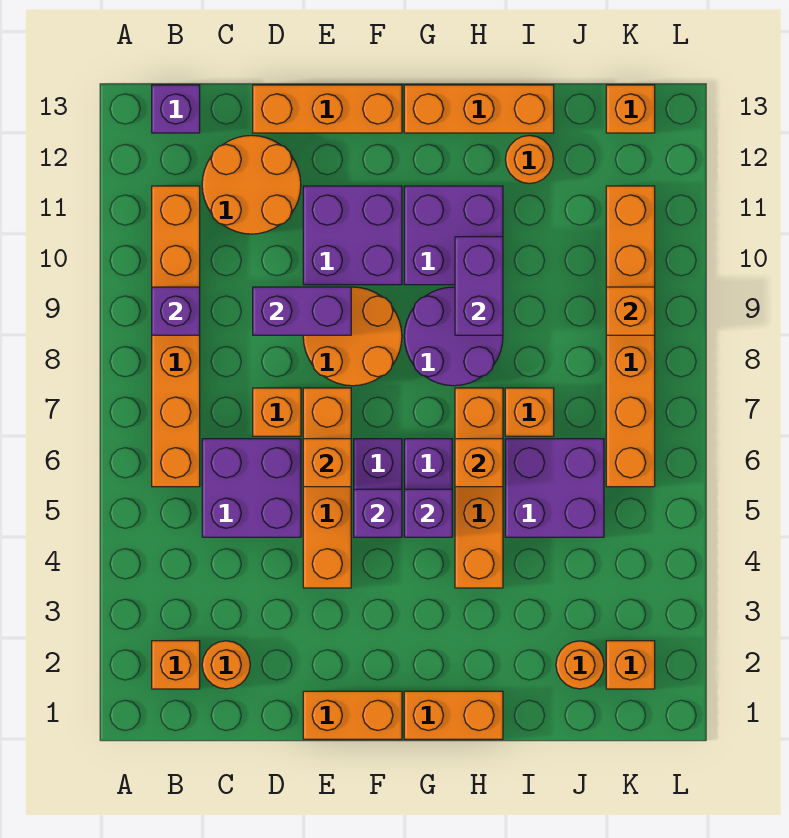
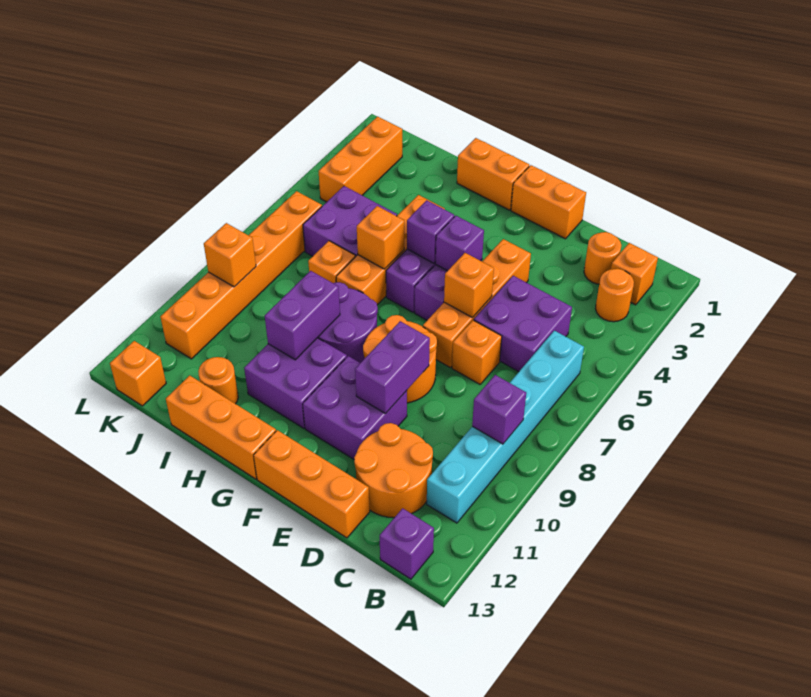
orange 1x6 brick [152,186,200,487] -> cyan 1x6 brick [427,331,584,523]
purple 1x2 brick [253,287,351,335] -> purple 1x2 brick turned to [355,321,430,414]
orange 1x1 round brick [556,641,604,689] -> orange 1x1 round brick moved to [595,269,634,322]
orange 1x1 brick [606,641,655,689] -> orange 1x3 brick [319,116,402,202]

